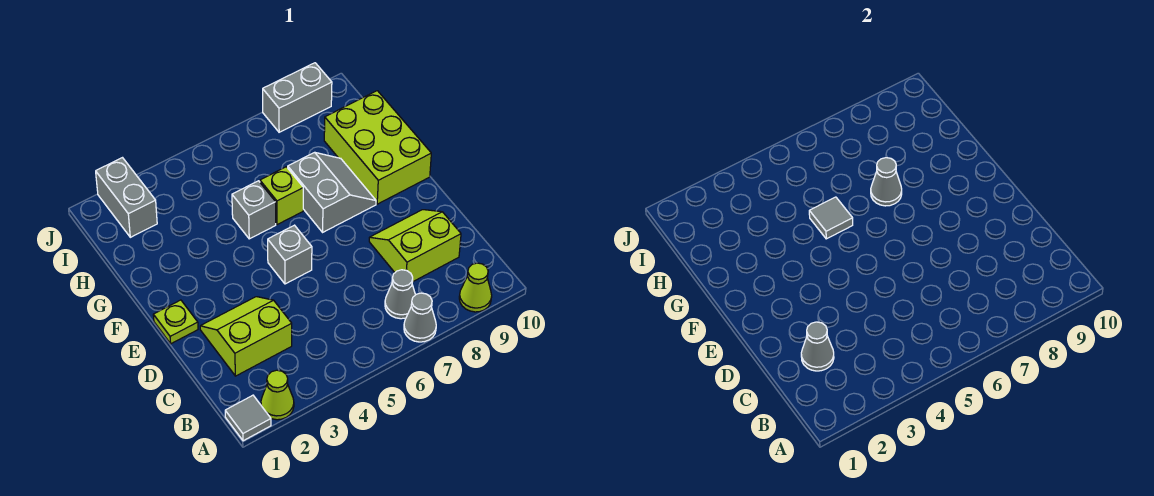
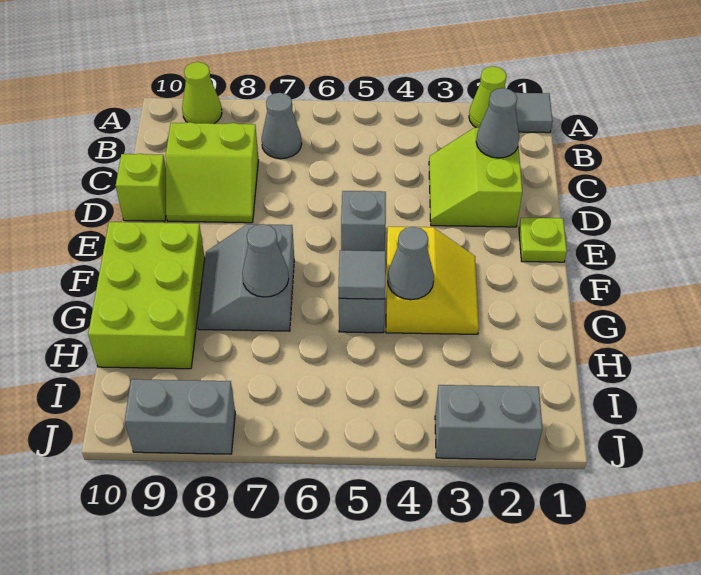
grey 1x1 cone [404,293,436,342] -> grey 1x1 cone moved to [388,227,434,300]
lime 2x2 slope [200,297,292,376] -> lime 2x2 slope turned to [429,128,522,227]
none -> yellow 2x2 slope [386,227,479,334]
lime 1x1 brick [260,167,303,225] -> lime 1x1 brick moved to [116,154,166,221]
grey 1x2 brick [96,158,157,237] -> grey 1x2 brick turned to [435,385,542,460]

